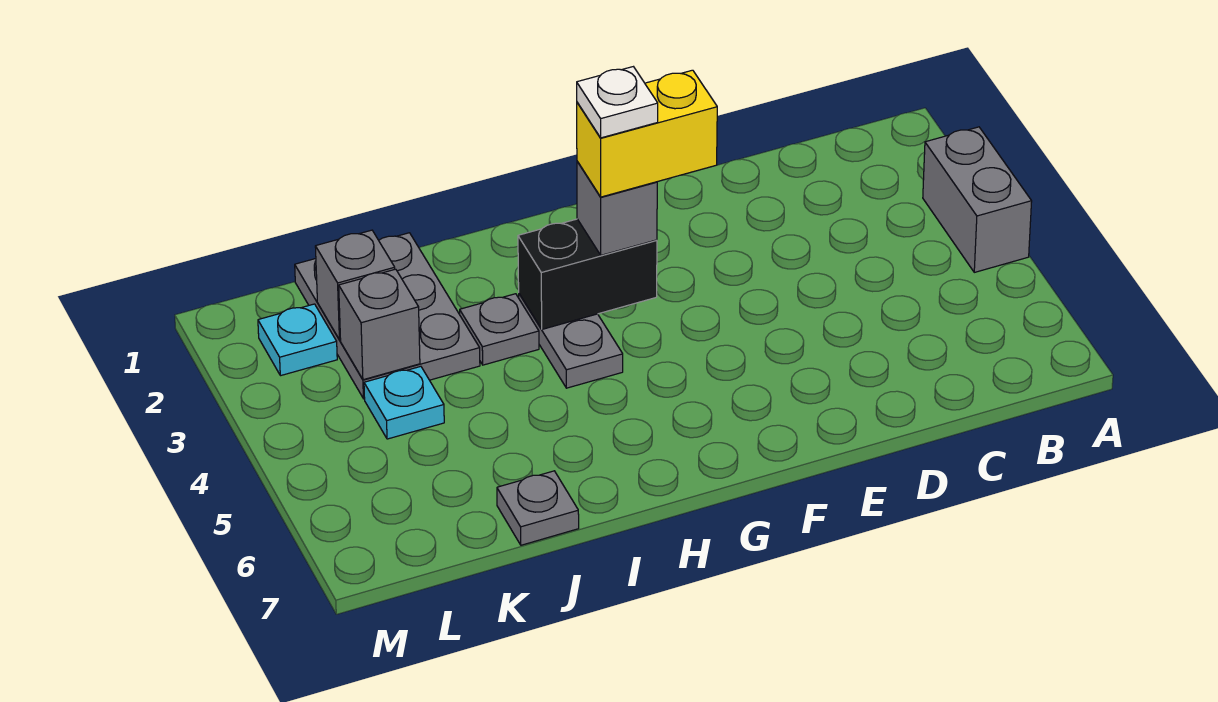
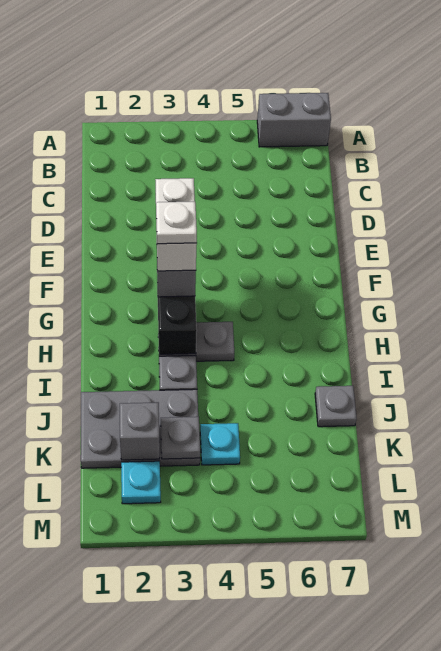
grey 1x2 brick [923,127,1032,272] -> grey 1x2 brick moved to [257,93,331,147]
yellow 1x2 brick [577,70,717,197] -> white 1x2 brick [155,178,197,271]
grey 1x1 brick [339,269,420,380] -> grey 1x1 plate [161,417,200,459]

